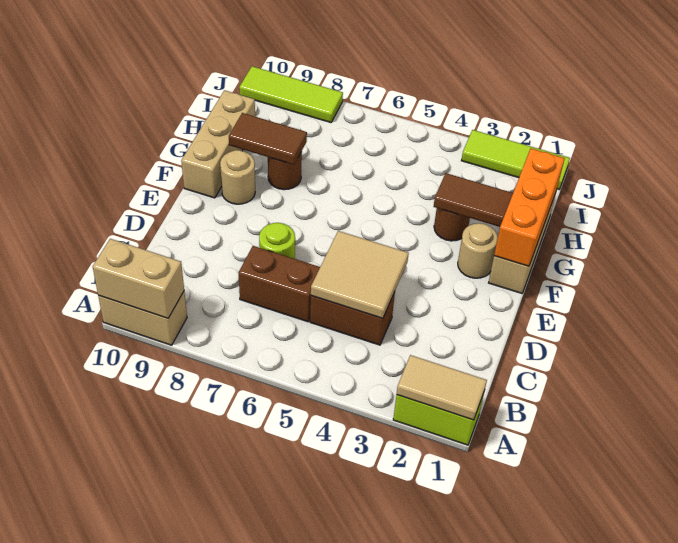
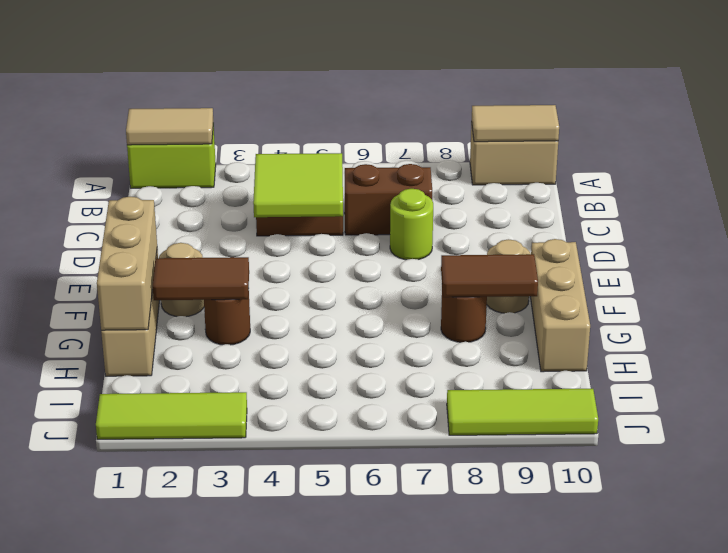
tan 1x2 brick [93,239,184,318] -> tan 1x2 tile [472,105,559,142]
tan 2x2 tile [311,231,409,319] -> lime 2x2 tile [253,153,343,217]
orange 1x3 brick [494,149,565,266] -> tan 1x3 brick [97,197,157,330]

